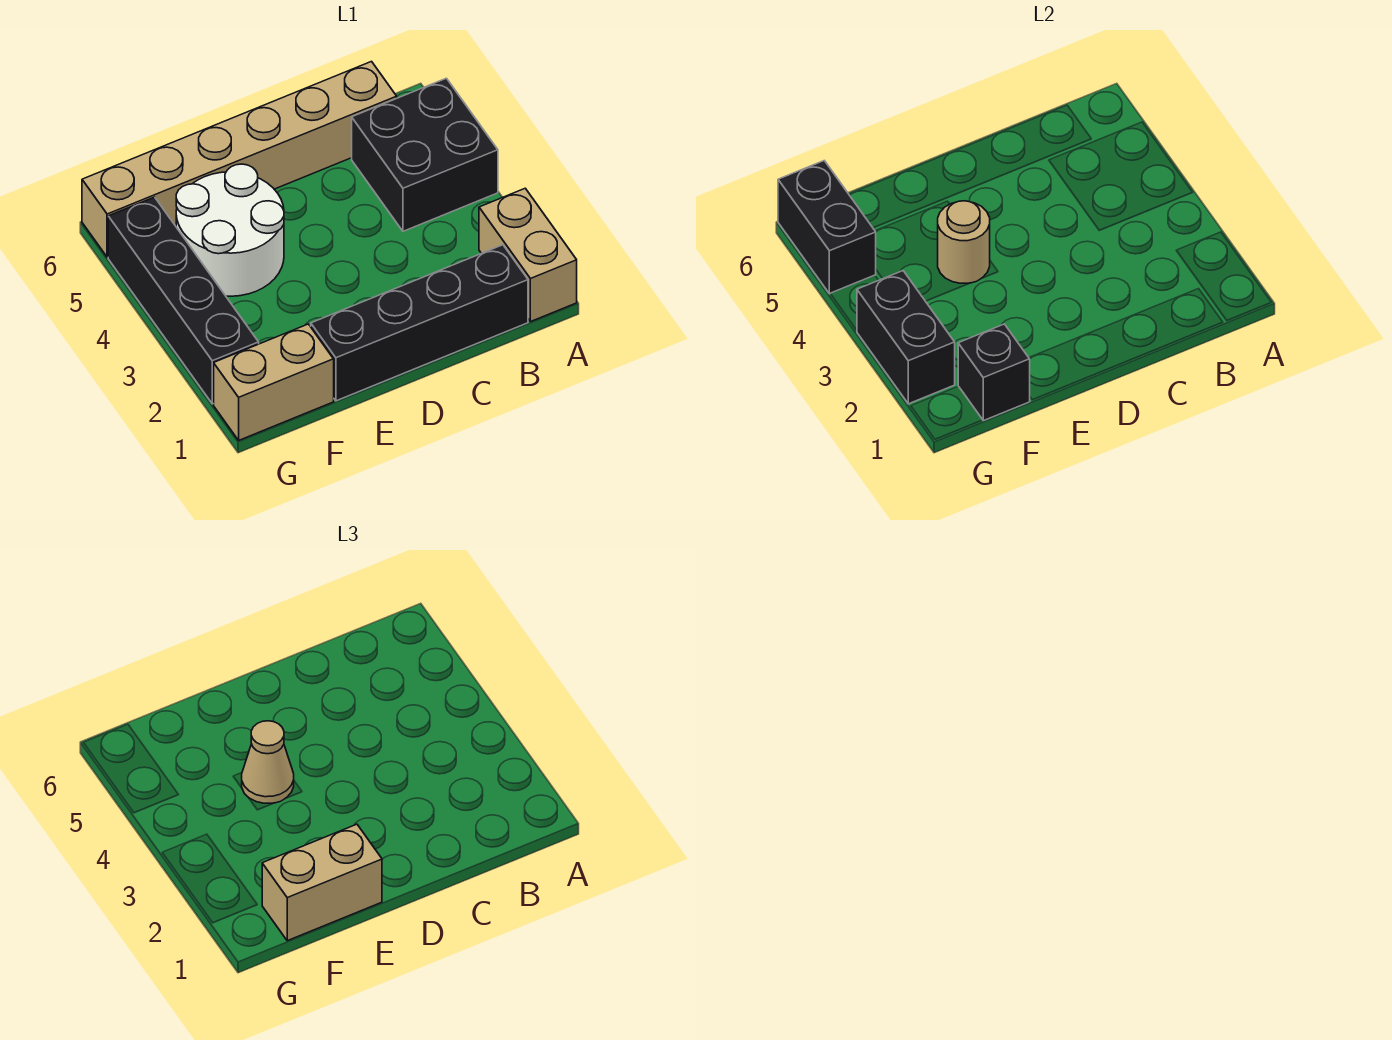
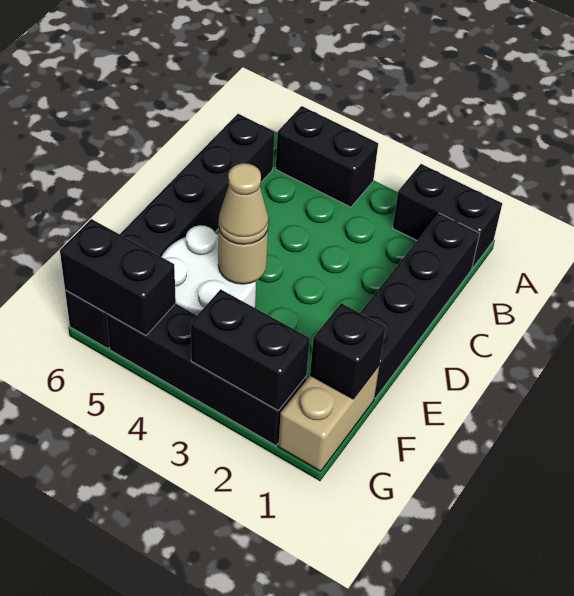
tan 1x2 brick [479,188,577,322] -> black 1x2 brick [393,164,502,269]
black 2x2 brick [352,78,498,231] -> black 1x2 brick [276,106,378,207]
tan 1x6 brick [82,62,397,257] -> black 1x6 brick [65,114,275,348]
tan 1x2 brick [262,824,382,941] -> none

